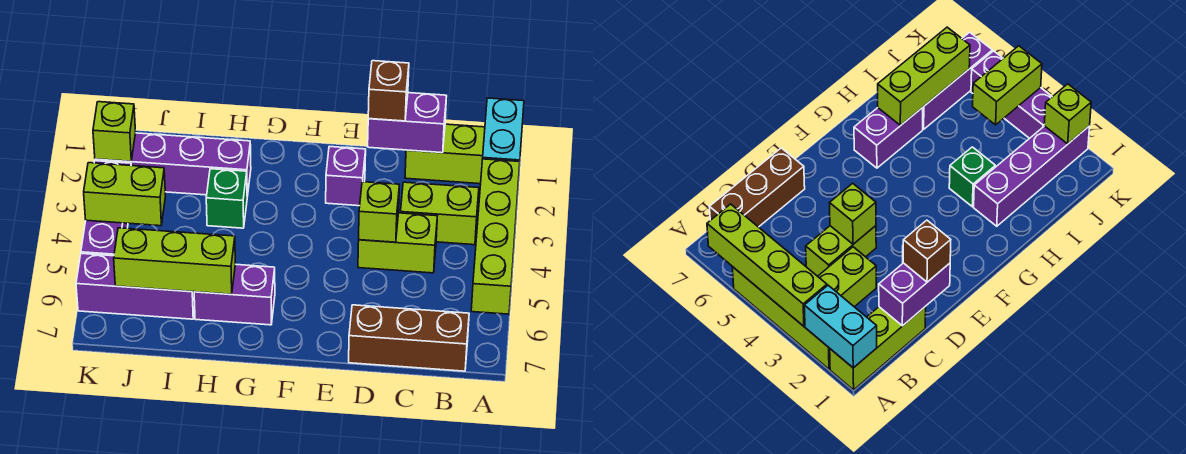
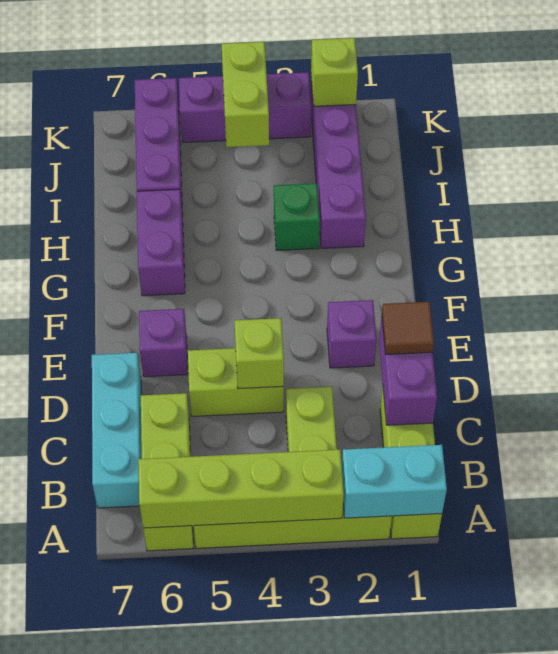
brown 1x3 brick [349,305,469,371] -> cyan 1x3 brick [92,353,142,508]
lime 1x2 brick [358,213,437,273] -> lime 1x2 brick turned to [188,348,284,416]
brown 1x1 brick [368,61,409,121] -> brown 1x1 tile [382,302,434,354]
none -> purple 1x1 brick [139,309,188,377]
lime 1x3 brick [114,228,235,294] -> lime 1x3 brick moved to [141,393,193,551]

